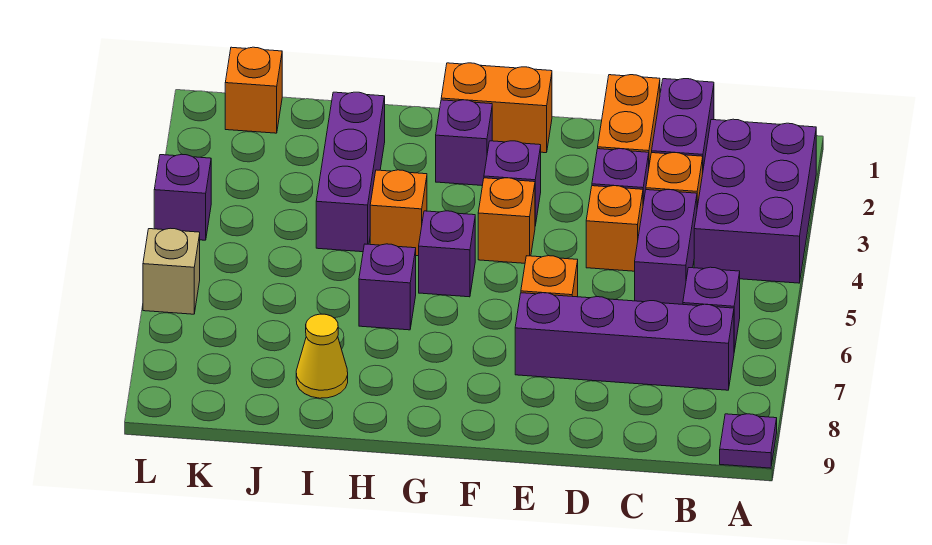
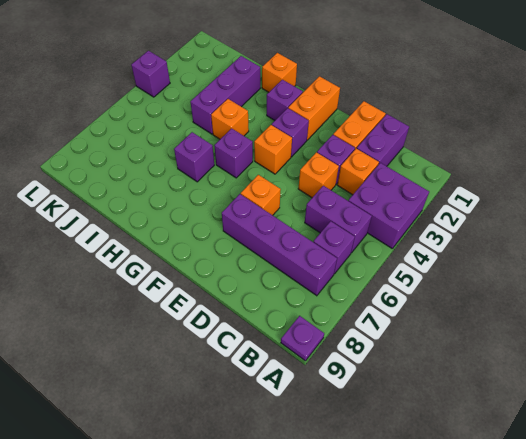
purple 2x3 brick [694,119,816,283] -> purple 2x2 brick [349,163,429,249]
purple 1x2 brick [635,190,697,304] -> purple 1x2 brick turned to [305,186,372,253]
orange 1x2 brick [441,63,552,153] -> orange 1x2 brick turned to [288,76,340,140]
yellow 1x1 cone [296,314,348,398] -> none
orange 1x1 brick [225,47,282,133] -> orange 1x1 brick moved to [262,53,297,92]
tan 1x1 brick [143,228,200,314] -> none

